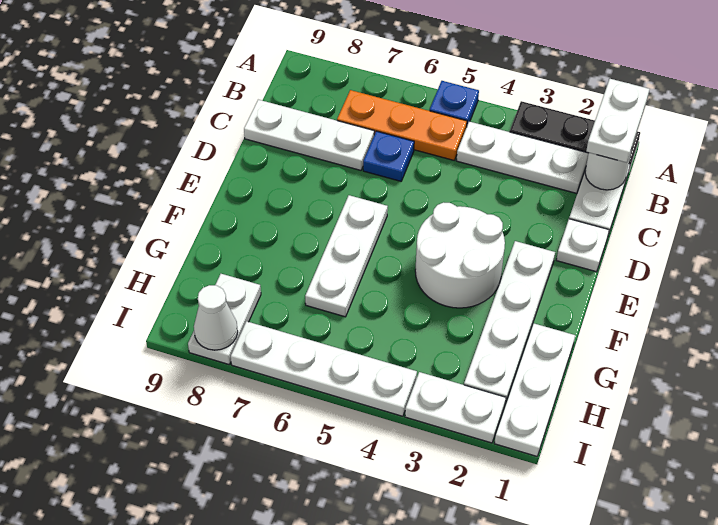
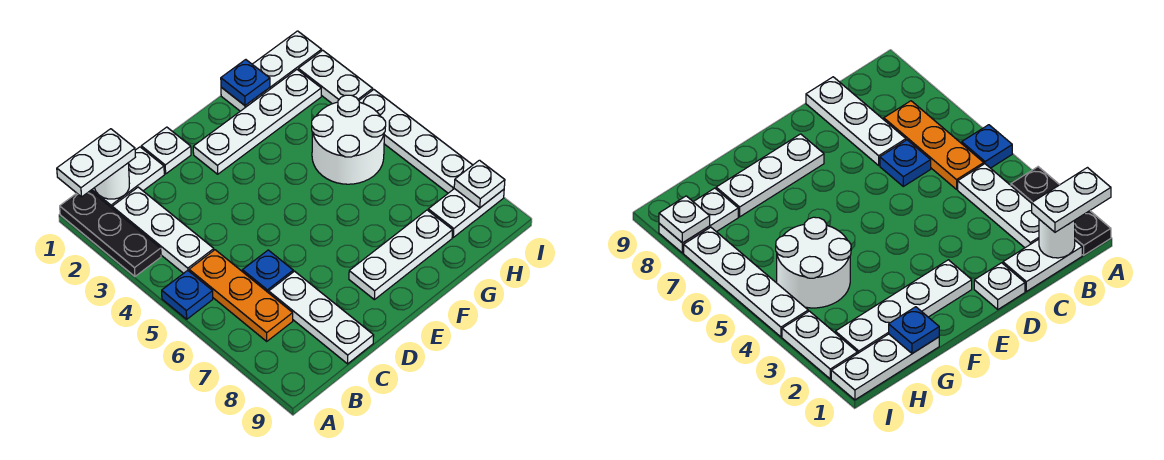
white 2x2 round brick [415,202,505,308] -> white 2x2 round brick moved to [312,95,386,184]
white 1x3 plate [305,195,388,317] -> white 1x3 plate moved to [349,210,453,300]
none -> blue 1x1 plate [221,60,270,105]
white 1x1 cone [194,285,238,350] -> white 1x1 plate [454,160,505,208]

